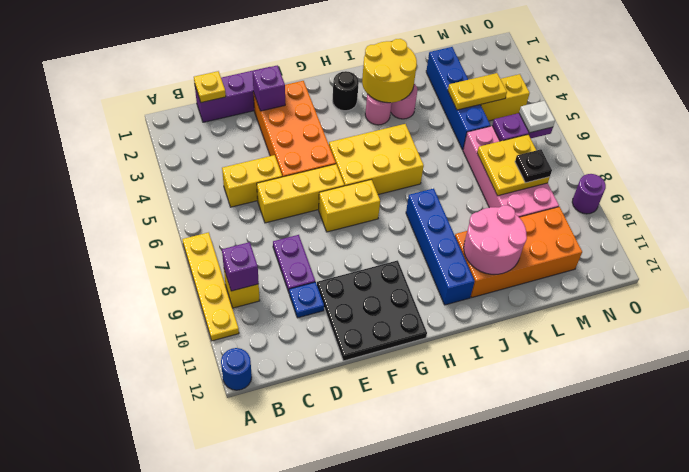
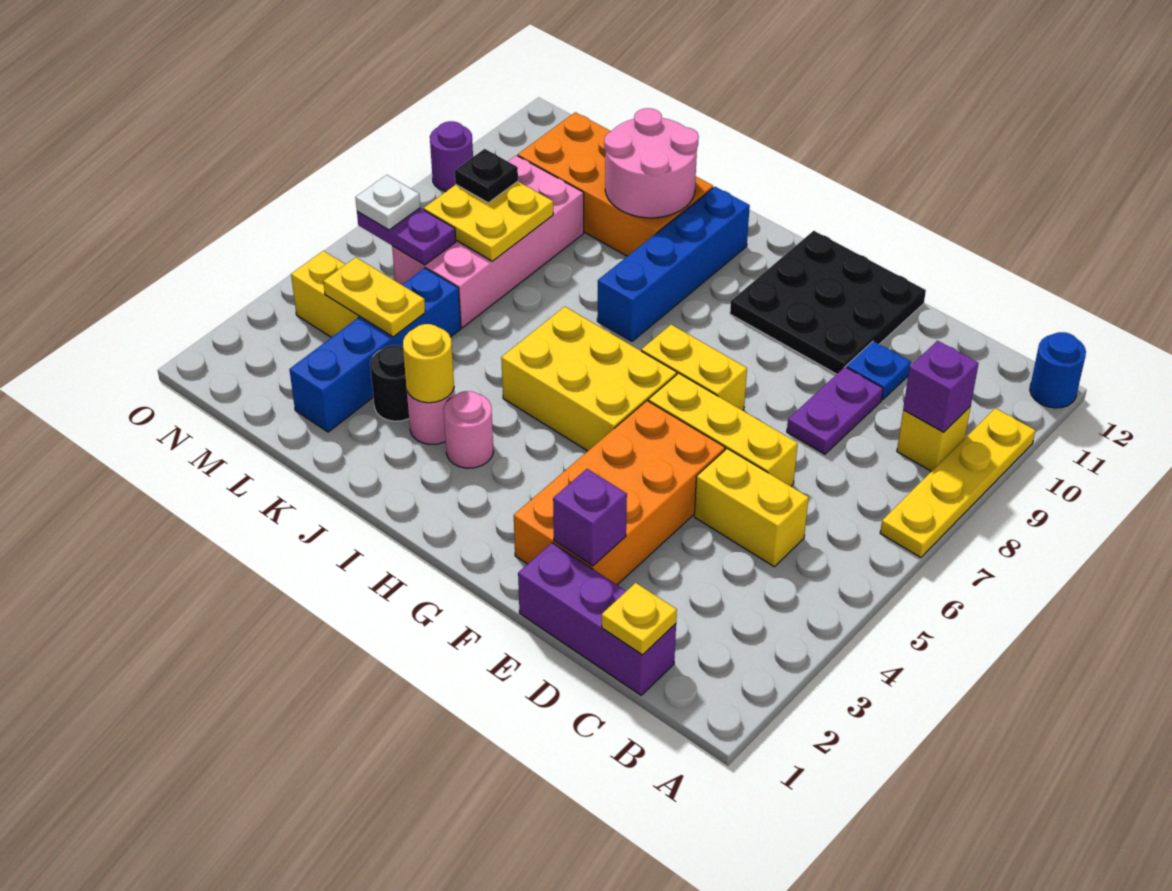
black 1x1 round brick [333,71,359,111] -> black 1x1 round brick moved to [370,345,409,421]
yellow 2x2 round brick [362,39,417,103] -> yellow 1x1 round brick [403,324,454,403]

